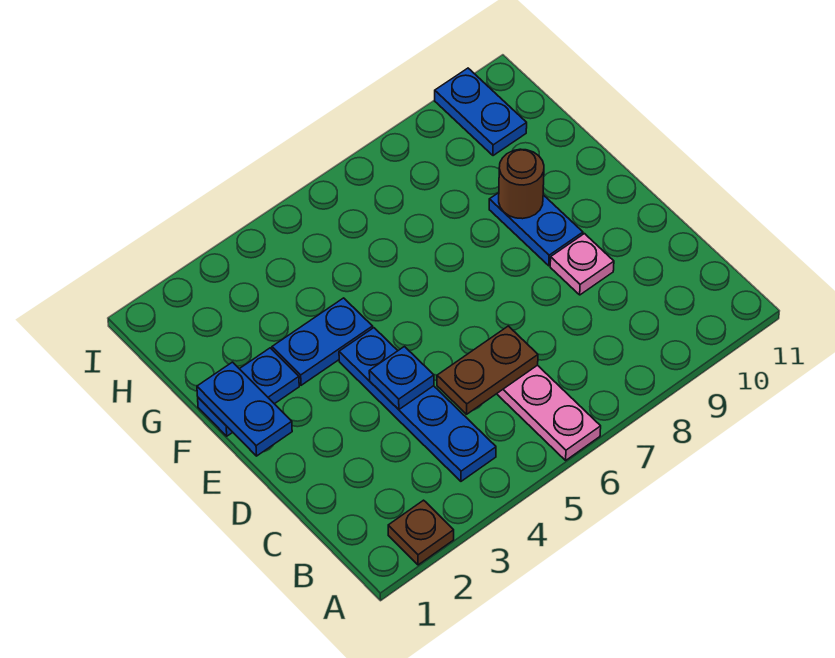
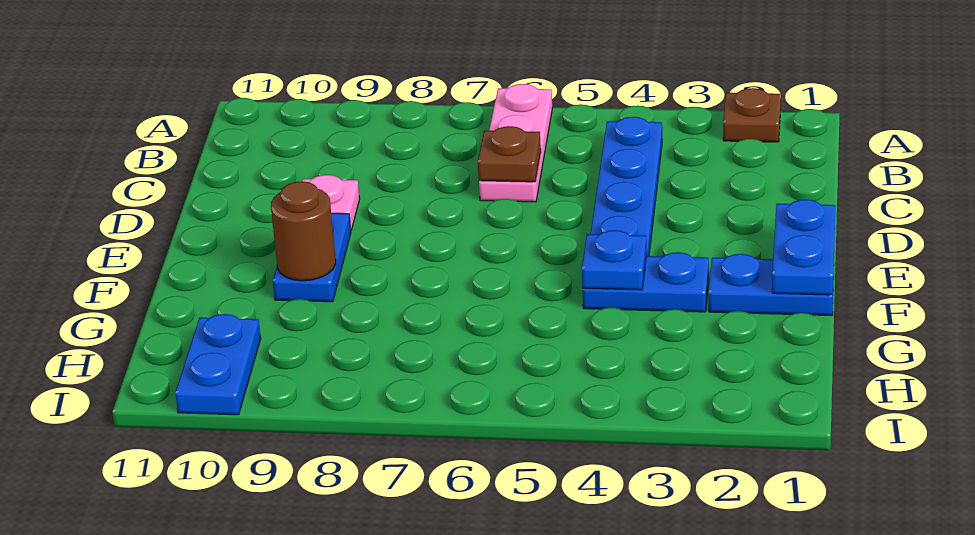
brown 1x2 plate [437,326,538,414] -> brown 1x1 plate [478,126,541,182]
blue 1x1 plate [369,347,434,409] -> blue 1x1 plate moved to [582,230,646,290]

